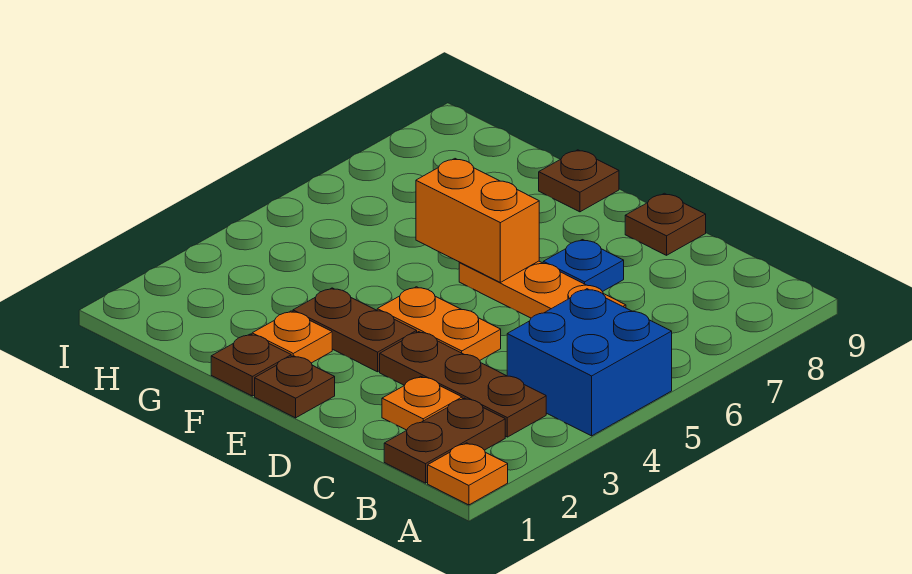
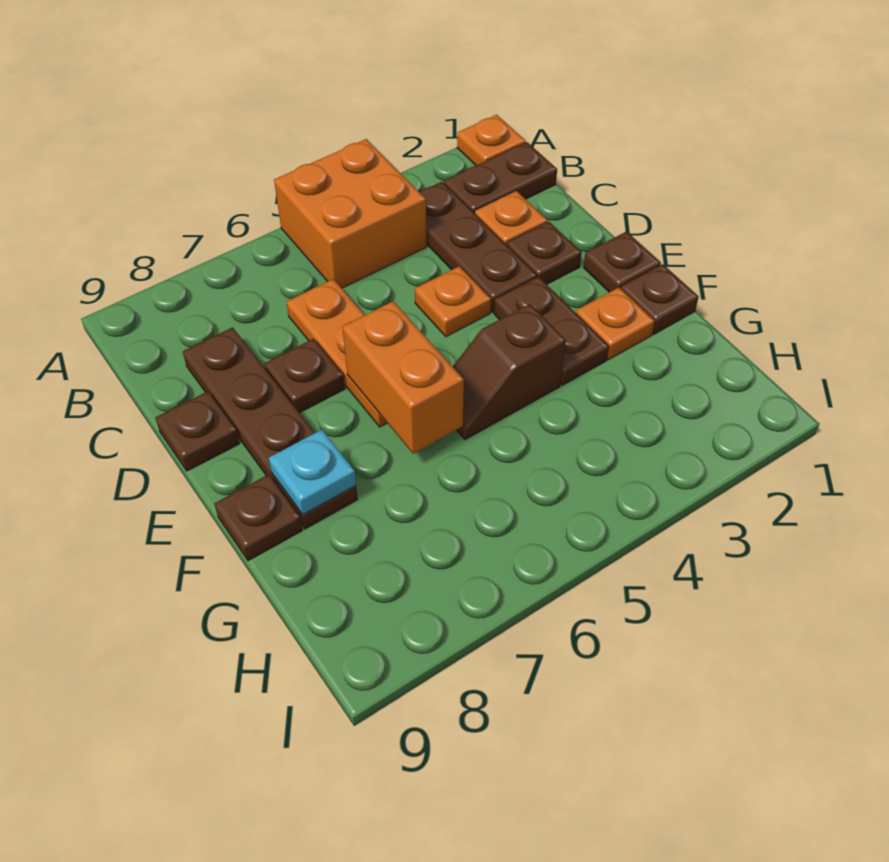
blue 2x2 brick [507,289,672,436] -> orange 2x2 brick [274,139,427,288]
none -> brown 1x4 plate [183,327,358,529]
none -> brown 1x1 plate [507,222,582,284]
orange 1x2 plate [377,287,501,360] -> orange 1x1 plate [415,266,491,337]
blue 1x1 plate [543,240,624,292] -> brown 1x1 plate [264,339,345,413]
none -> brown 1x2 slope [453,304,566,440]
none -> cyan 1x1 plate [269,430,356,515]

